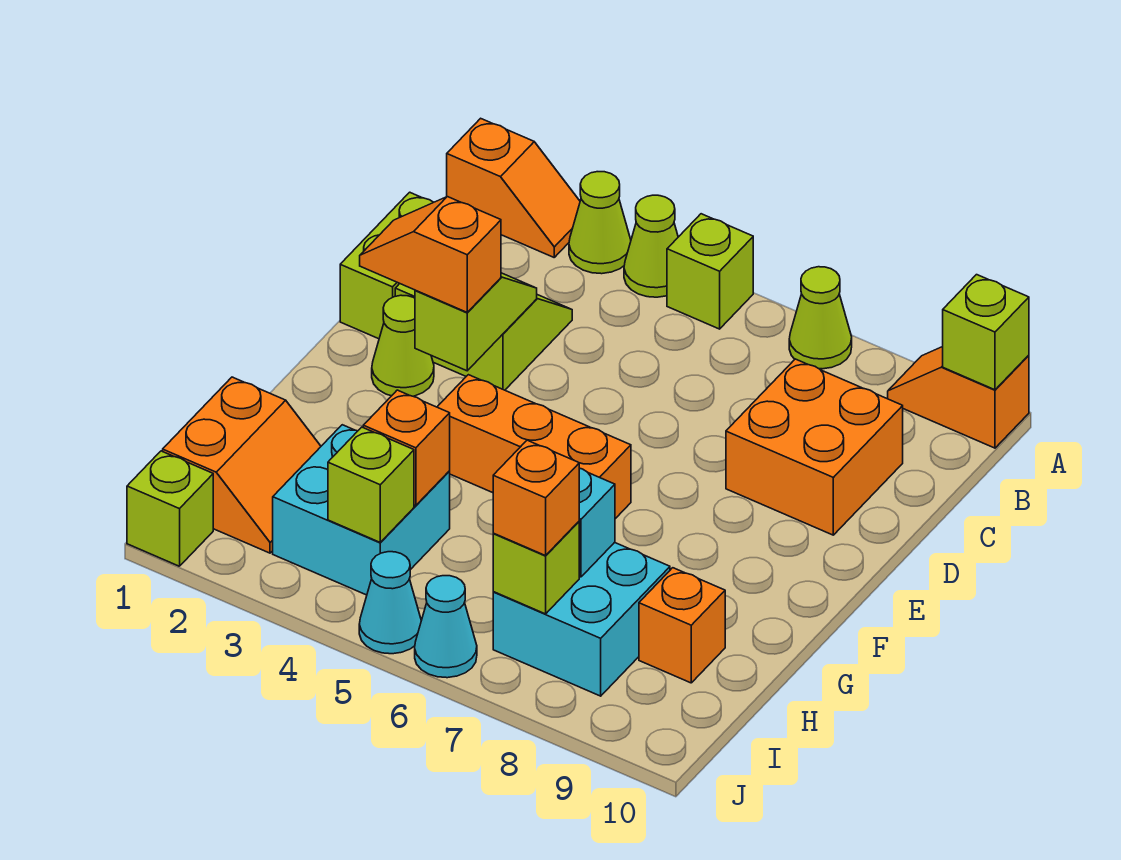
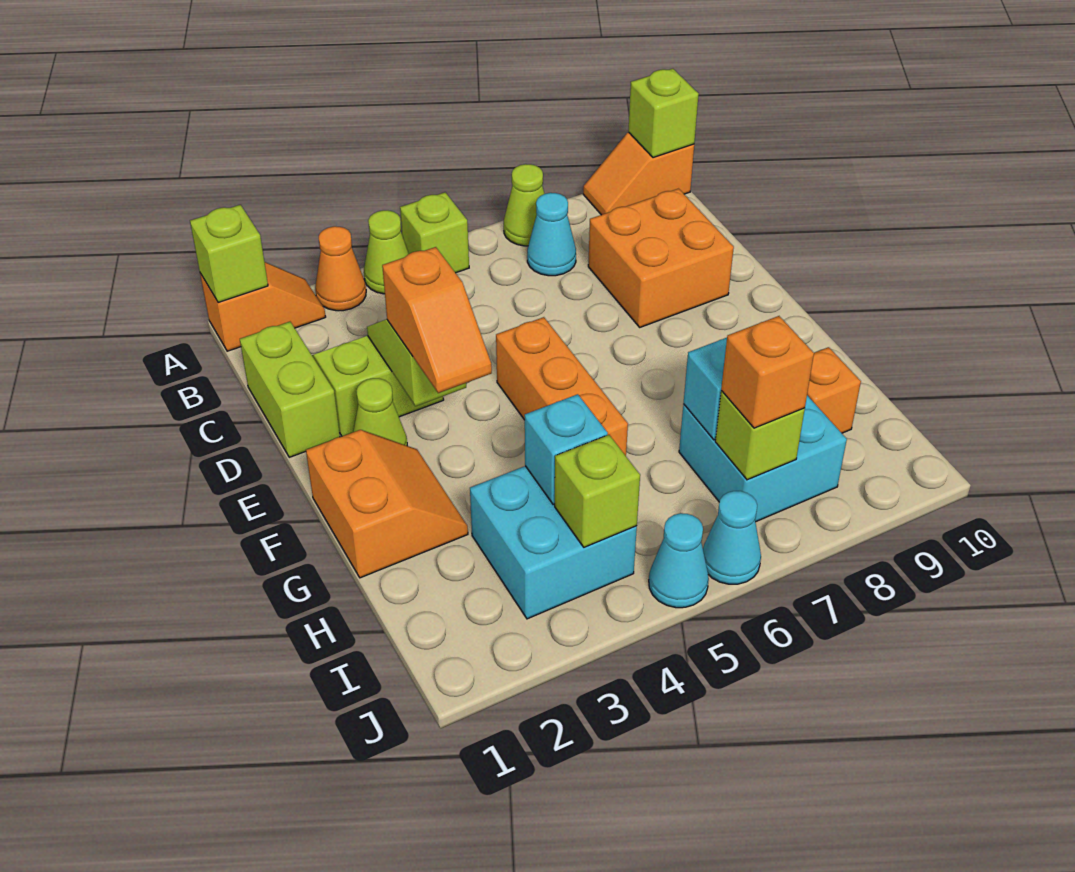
lime 1x1 cone [569,172,631,274] -> orange 1x1 cone [315,226,366,311]
none -> cyan 1x1 cone [527,193,576,276]
orange 1x2 slope [360,197,501,312] -> orange 1x2 slope turned to [382,247,492,393]
orange 1x3 brick [438,375,631,519] -> orange 1x3 brick turned to [496,317,628,456]
orange 2x2 slope [163,377,321,553] -> orange 2x2 slope moved to [306,430,468,578]
orange 1x1 brick [363,390,450,506] -> cyan 1x1 brick [525,394,608,505]
lime 1x1 brick [127,451,213,566] -> lime 1x1 brick moved to [190,205,268,303]

